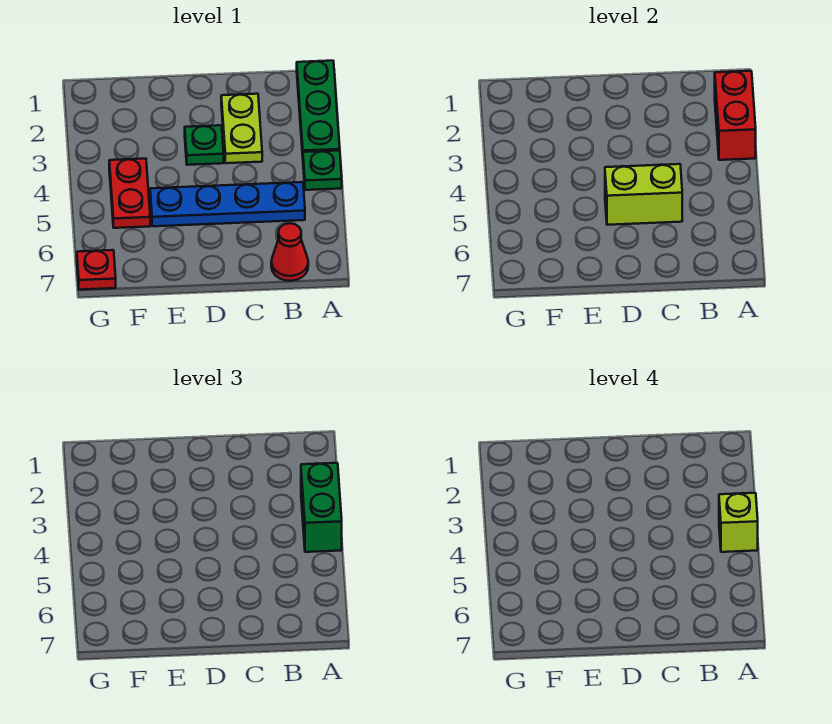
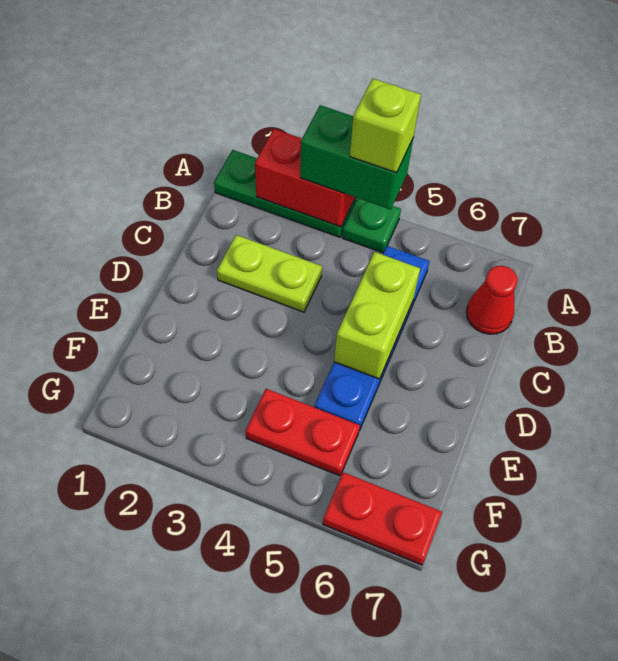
green 1x1 plate [185,125,224,165] -> none
red 1x1 plate [77,250,116,290] -> red 1x2 plate [323,472,442,565]

